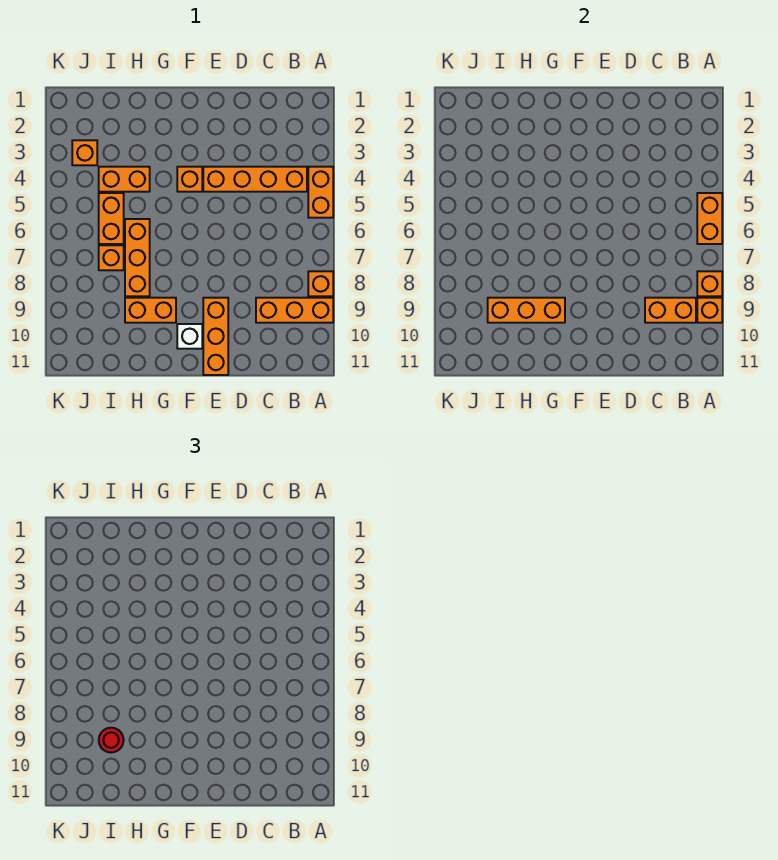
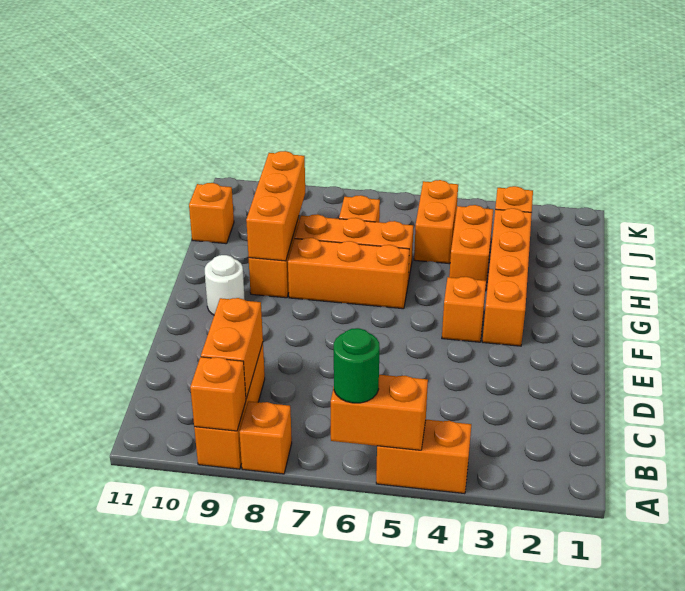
none -> green 1x1 round brick [334,328,380,403]
orange 1x1 brick [697,271,722,296] -> orange 1x1 brick moved to [189,183,234,244]
orange 1x4 brick [203,167,307,192] -> orange 1x4 brick moved to [482,208,532,346]
orange 1x3 brick [203,298,228,375] -> orange 1x3 brick moved to [288,238,409,309]
white 1x1 brick [177,324,202,349] -> white 1x1 round brick [205,255,245,315]
orange 1x2 brick [99,193,124,244] -> orange 1x2 brick turned to [414,180,458,264]
red 1x1 round brick [99,728,124,753] -> none

